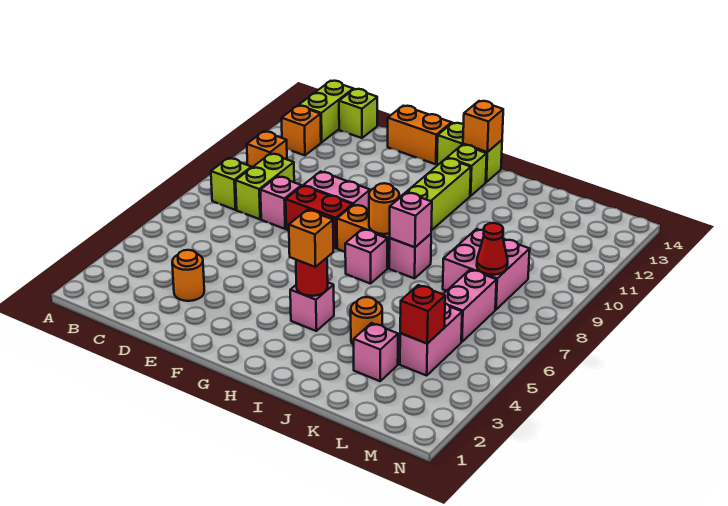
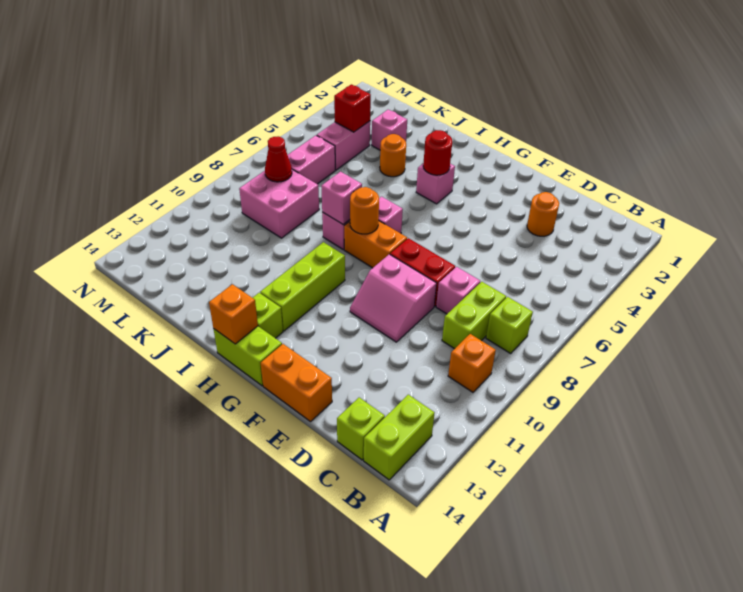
orange 1x1 brick [282,106,321,155] -> none
orange 1x1 brick [289,210,333,267] -> none

